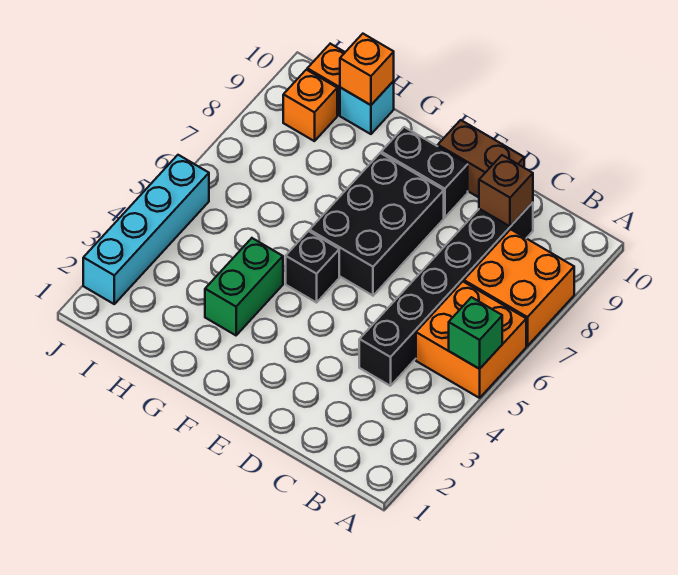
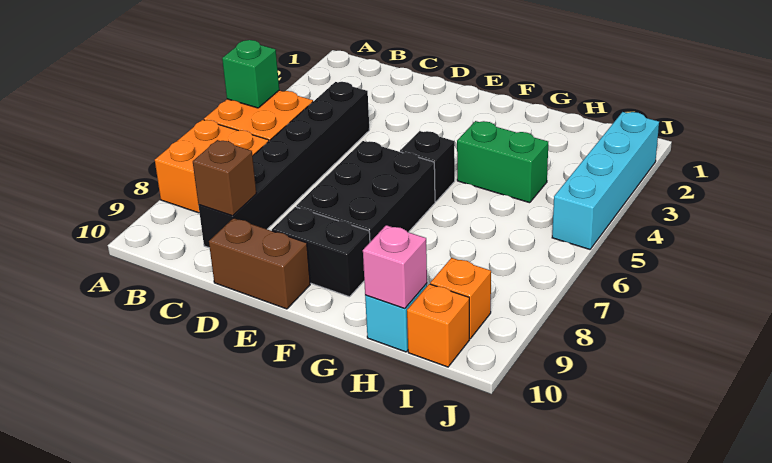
green 1x2 brick [205,238,283,335] -> green 1x2 brick turned to [457,121,548,203]
orange 1x1 brick [340,34,394,105] -> pink 1x1 brick [363,225,427,309]

